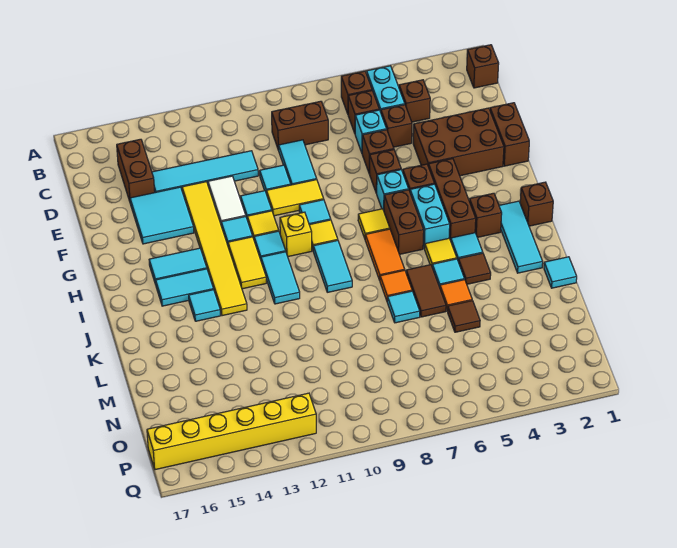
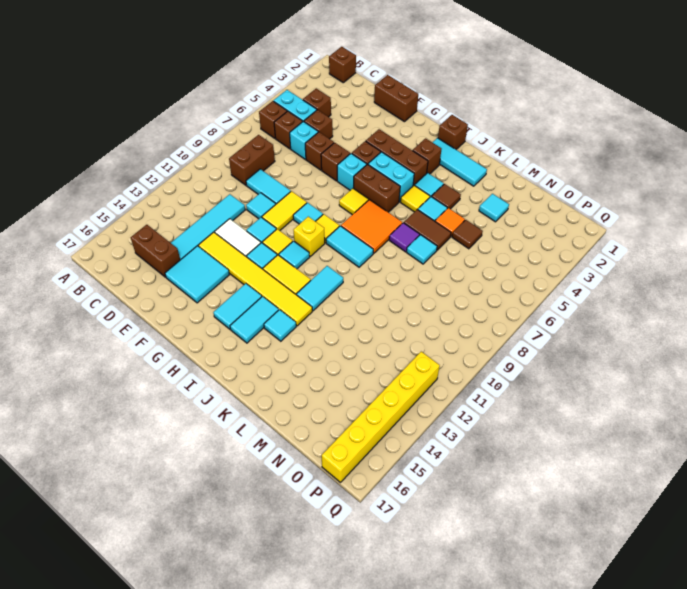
brown 2x3 brick [413,108,504,176] -> none
orange 1x2 tile [365,229,405,280] -> orange 2x2 tile [341,200,402,253]
cyan 1x2 tile [261,252,300,304] -> cyan 1x2 tile turned to [297,266,343,311]
orange 1x1 tile [380,270,412,301] -> purple 1x1 tile [389,223,420,252]
cyan 1x1 tile [544,257,577,288] -> cyan 1x1 tile moved to [479,194,509,222]

